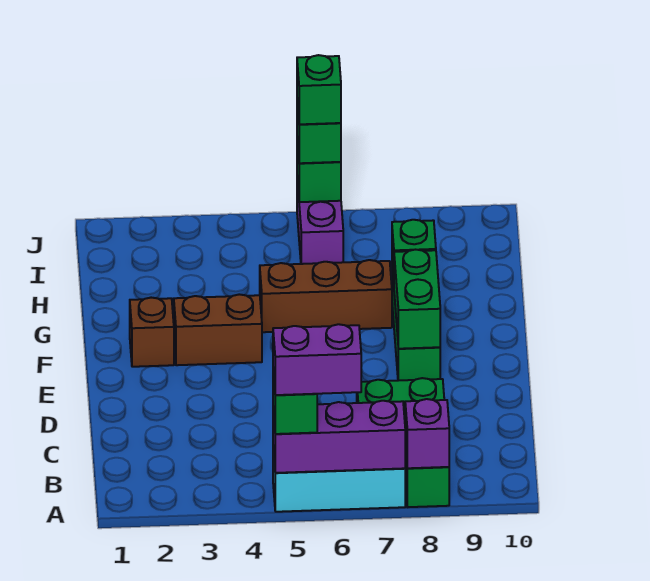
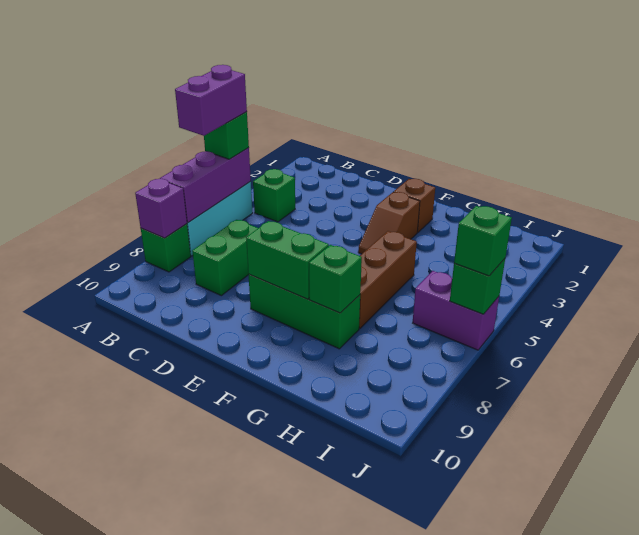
brown 1x2 brick [174,294,262,365] -> brown 1x2 slope [358,192,420,254]
green 1x1 brick [297,55,341,124] -> green 1x1 brick moved to [253,169,295,222]

